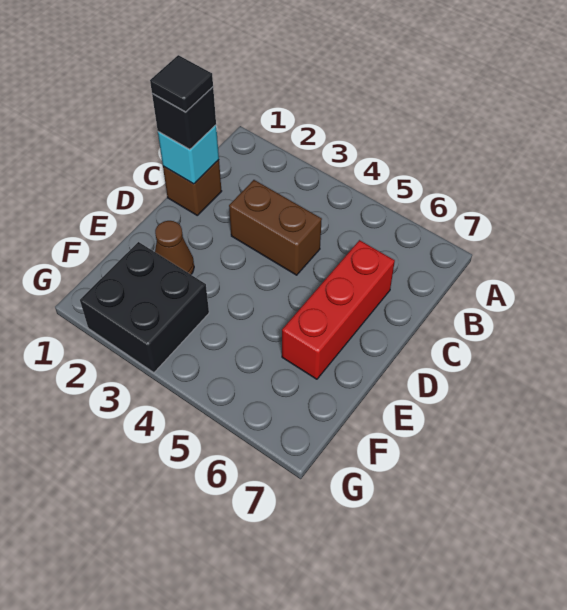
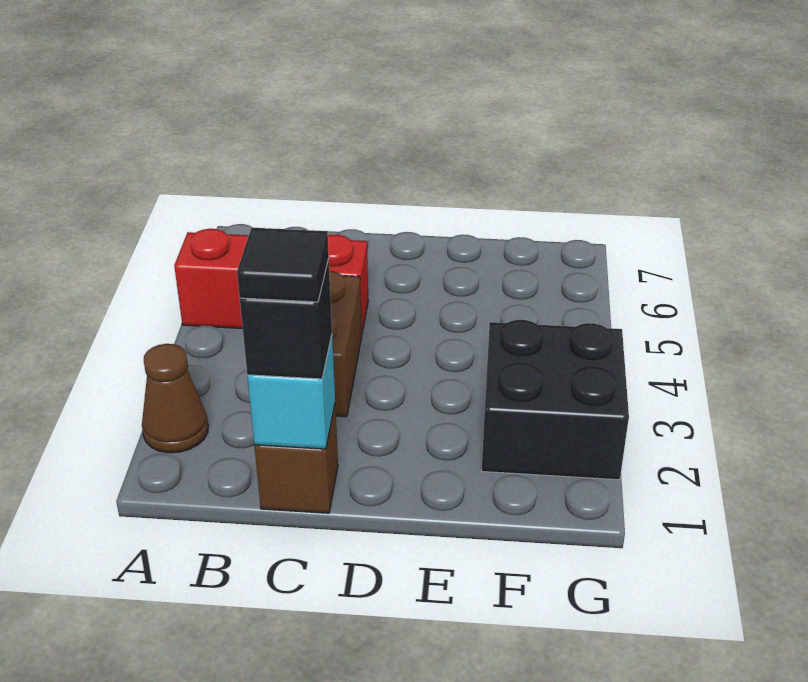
red 1x3 brick [282,240,395,379] -> red 1x3 brick moved to [174,229,368,332]
brown 1x1 cone [155,221,194,274] -> brown 1x1 cone moved to [142,344,208,453]

